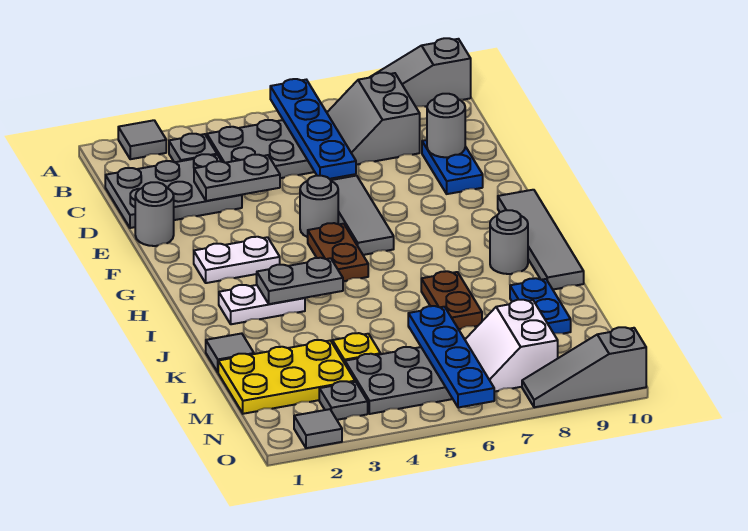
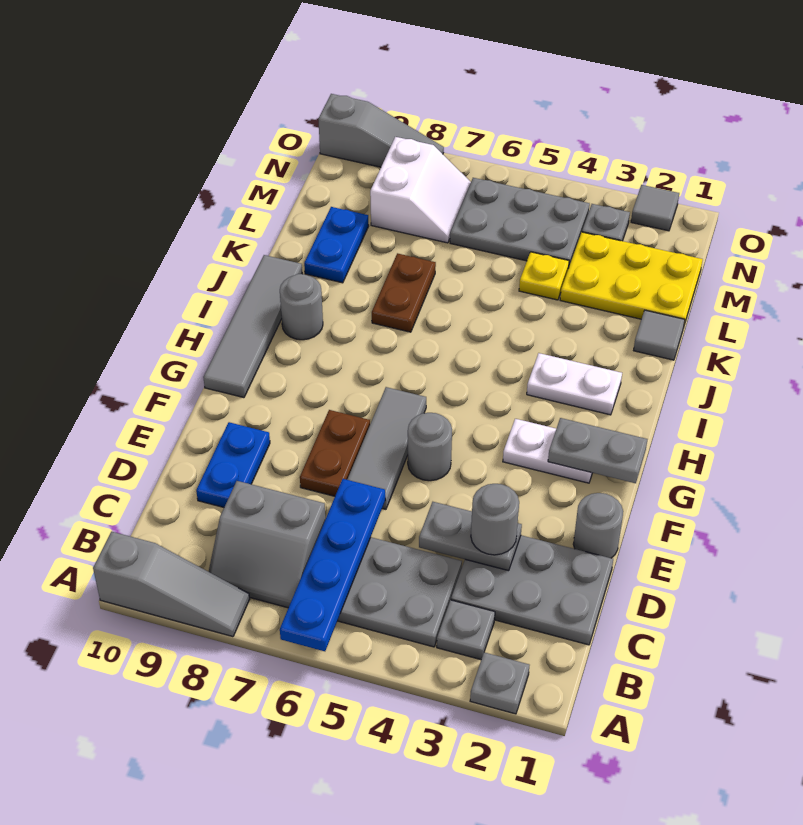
grey 1x1 tile [118,120,166,159] -> grey 1x1 plate [470,652,529,714]
grey 2x2 slope [327,73,420,165] -> grey 2x2 slope turned to [209,481,325,608]
grey 1x1 round brick [427,94,465,157] -> grey 1x1 round brick moved to [471,484,519,555]
brown 1x2 plate [308,223,368,281] -> brown 1x2 plate moved to [300,410,370,496]
grey 1x2 plate [256,258,343,304] -> grey 1x2 plate moved to [548,418,647,483]
blue 1x4 plate [408,306,494,408] -> none

